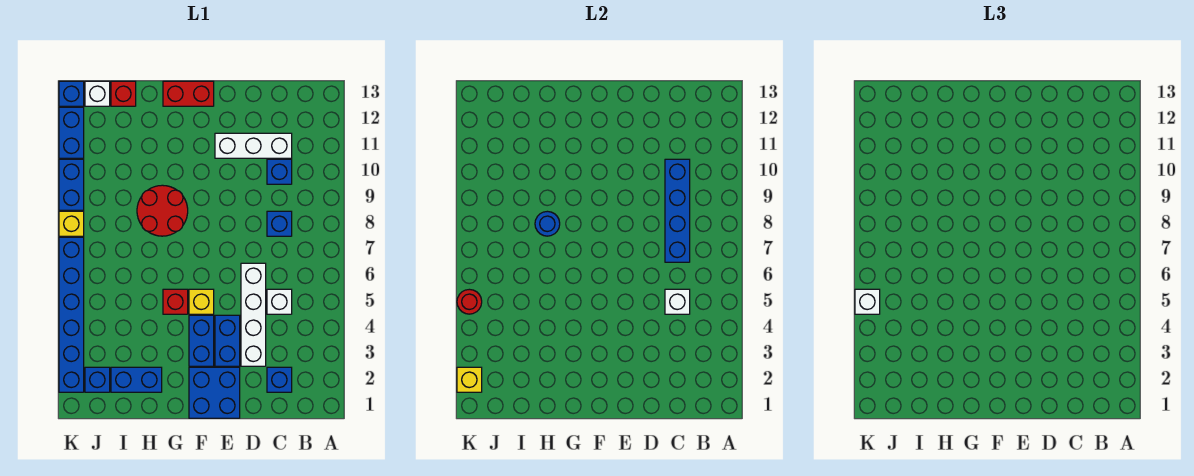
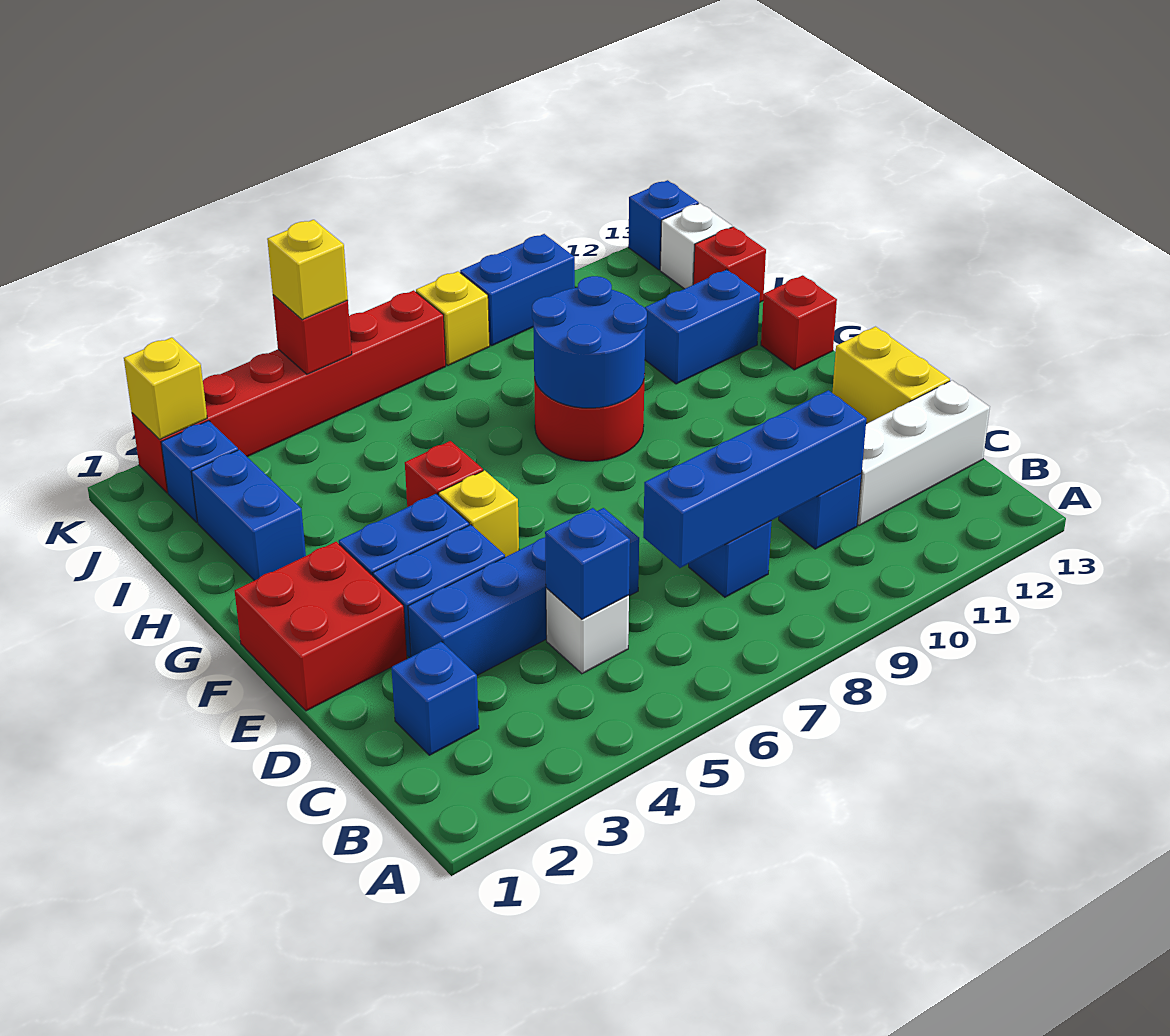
white 1x1 brick [665,289,690,314] -> blue 1x1 brick [545,508,630,619]
white 1x3 brick [215,133,292,158] -> white 1x3 brick turned to [857,380,990,526]
white 1x4 brick [241,263,266,366] -> blue 1x4 brick [408,508,639,675]
none -> yellow 1x2 brick [832,327,950,423]
blue 2x2 brick [189,367,240,418] -> red 2x2 brick [235,542,407,711]
red 1x2 brick [163,81,214,106] -> red 1x1 brick [761,275,837,370]
blue 1x1 round brick [535,211,560,236] -> blue 2x2 round brick [532,276,647,408]
blue 1x6 brick [59,237,84,392] -> red 1x6 brick [132,290,446,493]
red 1x1 round brick [457,289,482,314] -> red 1x1 brick [273,295,352,374]
white 1x1 brick [855,289,880,314] -> yellow 1x1 brick [267,220,348,320]
blue 1x2 brick [59,107,84,158] -> blue 1x2 brick moved to [645,270,760,384]

